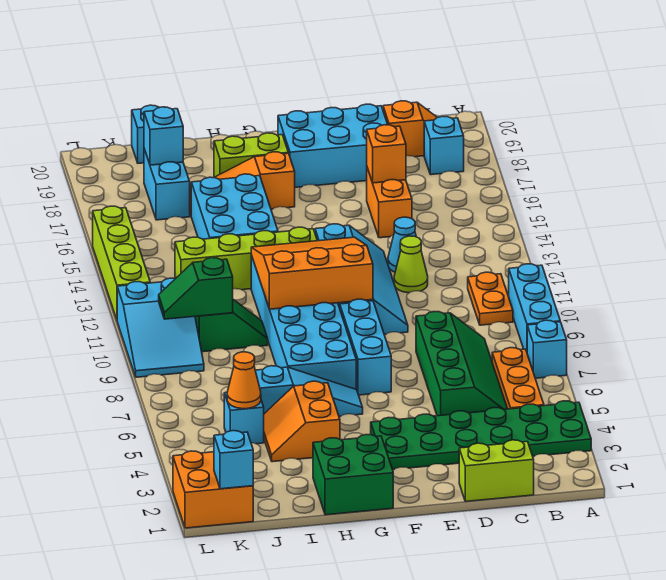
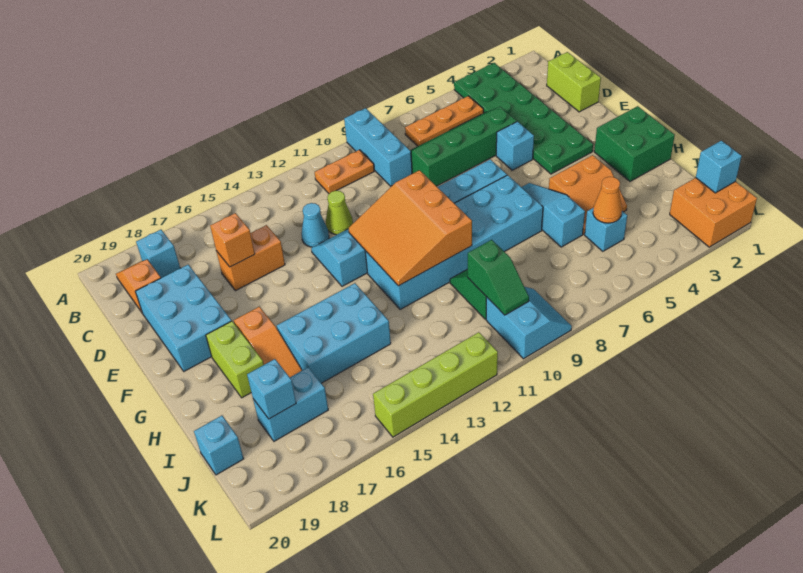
cyan 1x1 brick [527,320,567,378] -> cyan 1x1 brick moved to [496,122,534,170]
cyan 1x3 brick [509,264,560,352] -> cyan 1x3 brick turned to [344,108,412,186]
lime 1x4 brick [175,227,317,290] -> none
cyan 2x3 slope [117,278,204,377] -> cyan 2x2 slope [486,287,572,359]

